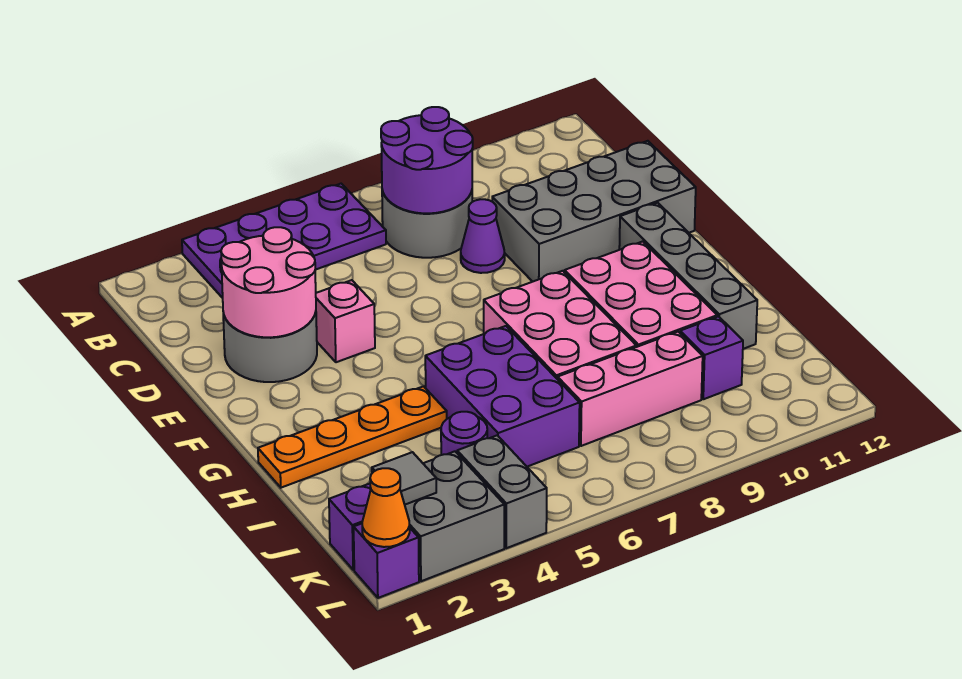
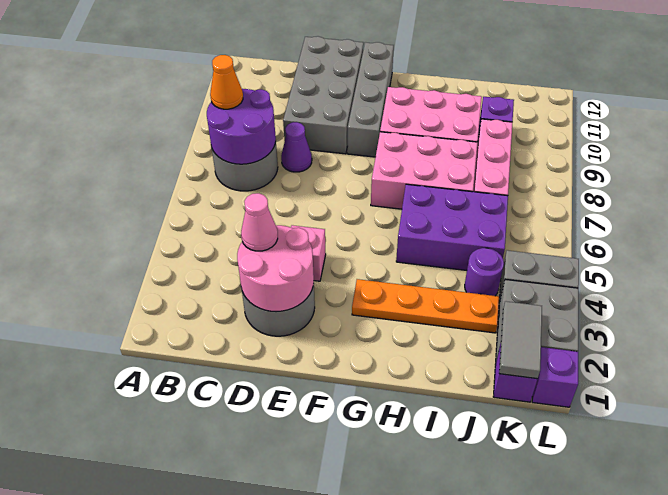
purple 2x4 plate [182,184,386,298] -> none
none -> pink 1x1 cone [241,193,278,251]
grey 1x4 brick [619,203,757,349] -> grey 1x4 brick turned to [347,42,394,157]
orange 1x4 plate [258,386,447,488] -> orange 1x4 plate turned to [352,279,499,333]
grey 1x1 tile [372,452,436,505] -> grey 1x2 tile [499,301,542,379]
orange 1x1 cone [362,468,410,547] -> orange 1x1 cone moved to [210,55,243,109]

